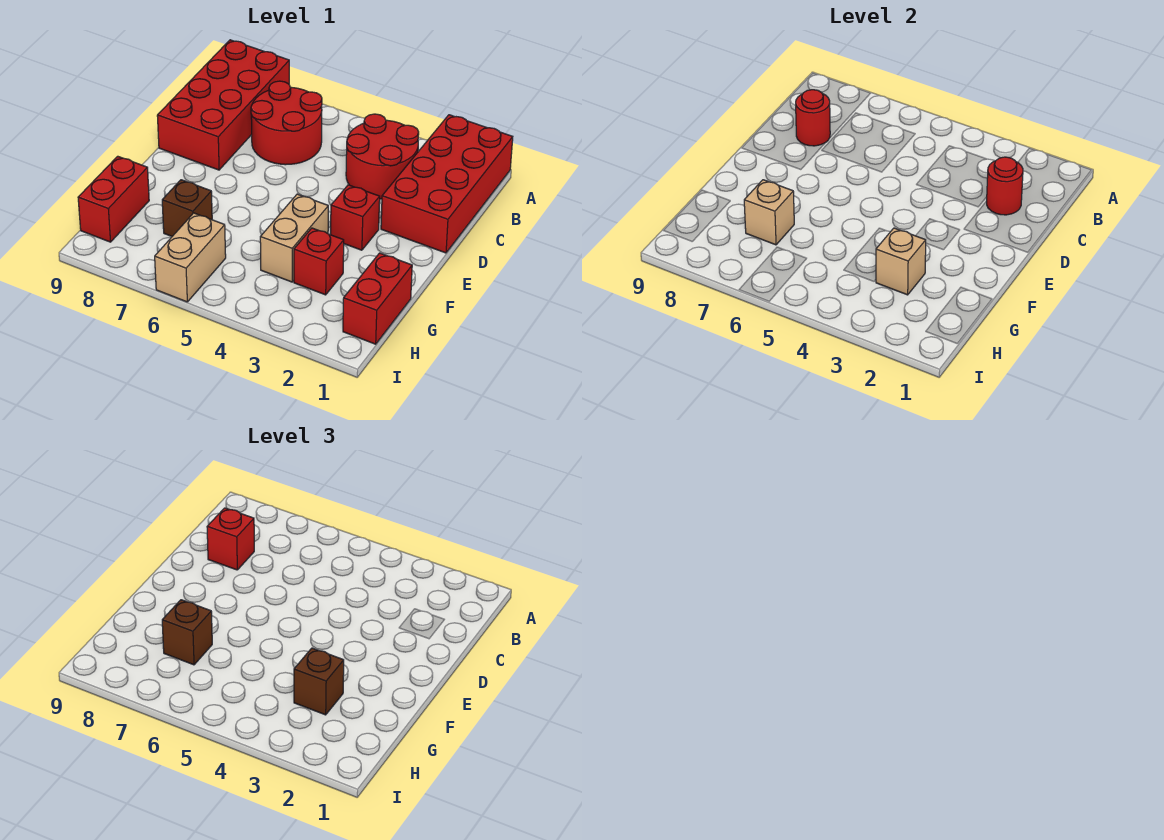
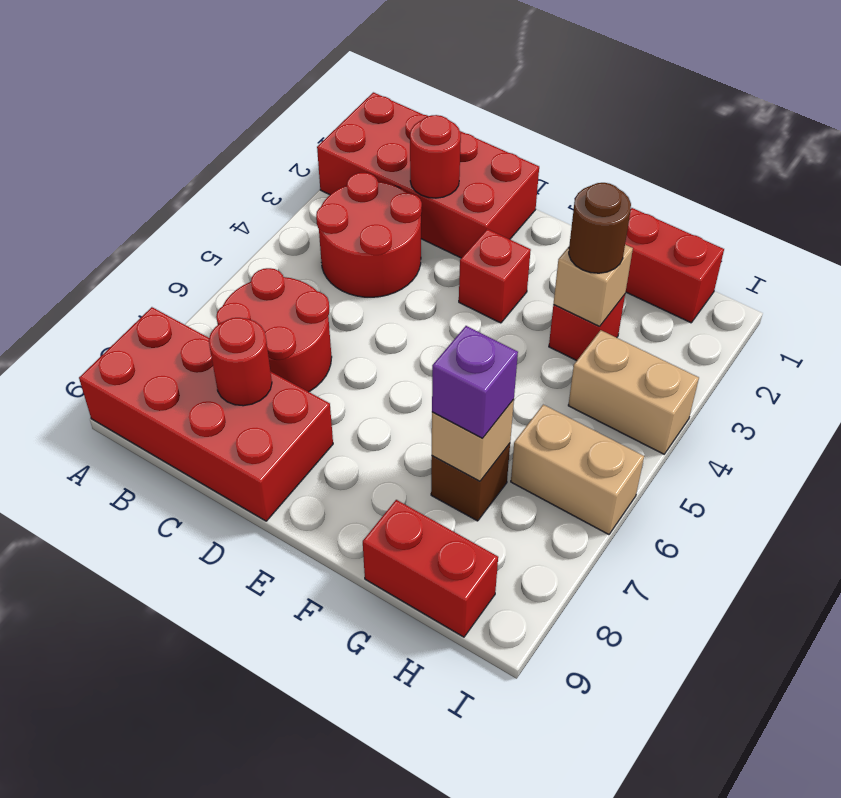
red 1x1 brick [207,508,254,570] -> none
tan 1x2 brick [260,194,328,282] -> tan 1x2 brick moved to [568,330,699,454]
brown 1x1 brick [294,648,344,715] -> brown 1x1 round brick [569,183,631,273]
brown 1x1 brick [162,600,212,665] -> purple 1x1 brick [432,326,518,438]

